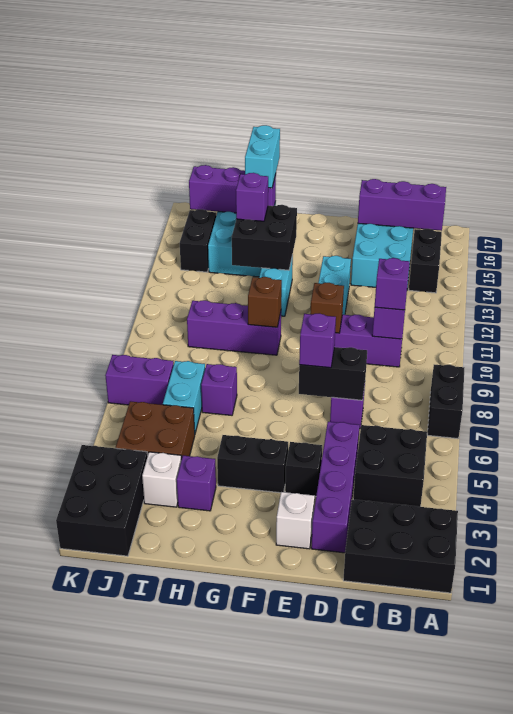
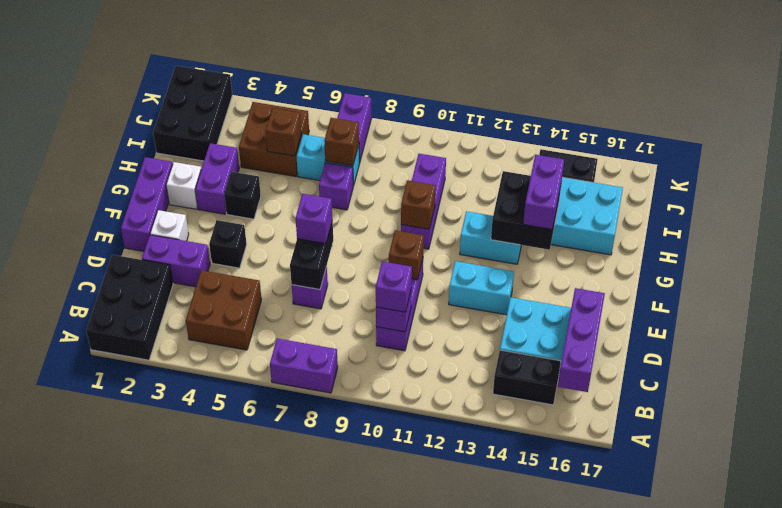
black 1x2 brick [427,365,464,439] -> purple 1x2 brick [270,338,338,393]
black 2x2 brick [353,425,427,507] -> brown 2x2 brick [186,270,262,350]
purple 1x4 brick [311,422,360,553] -> purple 1x2 brick [142,235,210,287]
black 1x2 brick [217,435,288,493] -> black 1x1 brick [224,172,261,219]
purple 1x1 brick [177,456,216,511] -> purple 1x2 brick [195,143,239,214]
purple 1x1 brick [236,173,268,221] -> purple 1x2 brick [523,155,564,229]
purple 1x3 brick [189,165,276,213] -> purple 1x3 brick moved to [121,157,173,251]
cyan 1x2 brick [245,125,280,188] -> none
white 1x1 brick [142,452,181,507] -> white 1x1 brick moved to [166,162,201,209]
none -> brown 1x1 brick [266,108,301,156]
none -> brown 1x1 brick [324,118,359,166]
black 2x3 brick [56,445,148,556] -> black 2x3 brick turned to [153,66,232,161]

